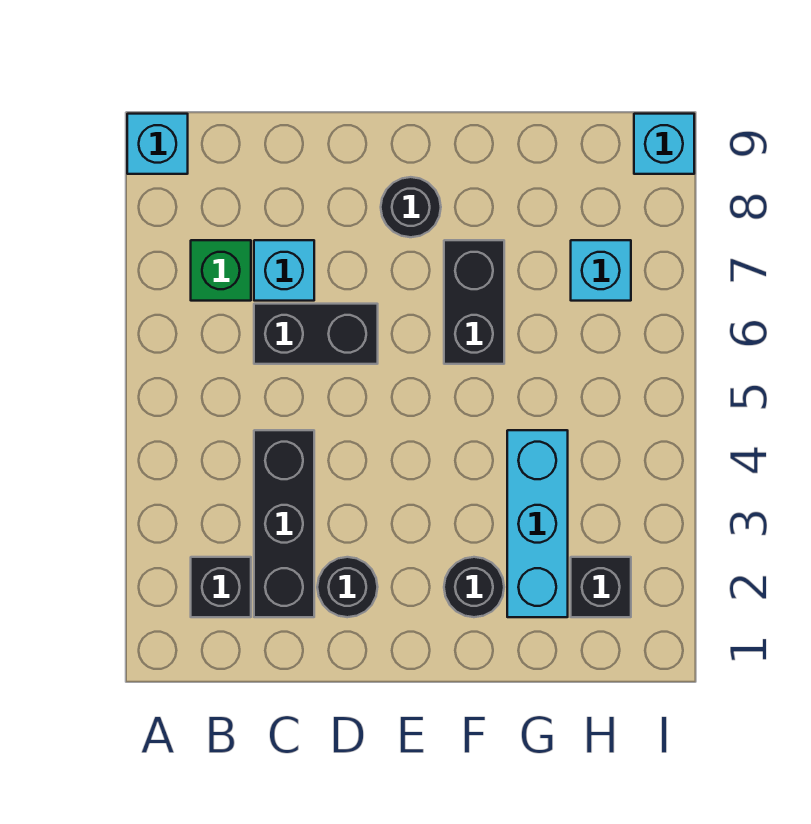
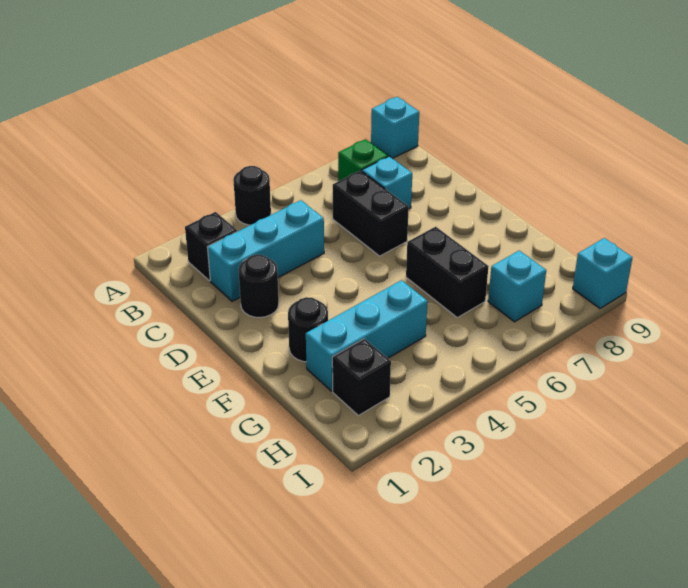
black 1x3 brick [254,430,314,617] -> cyan 1x3 brick [207,200,324,301]
black 1x1 round brick [381,177,441,237] -> black 1x1 round brick moved to [233,166,271,225]
black 1x2 brick [444,240,504,364] -> black 1x2 brick turned to [406,227,489,318]

